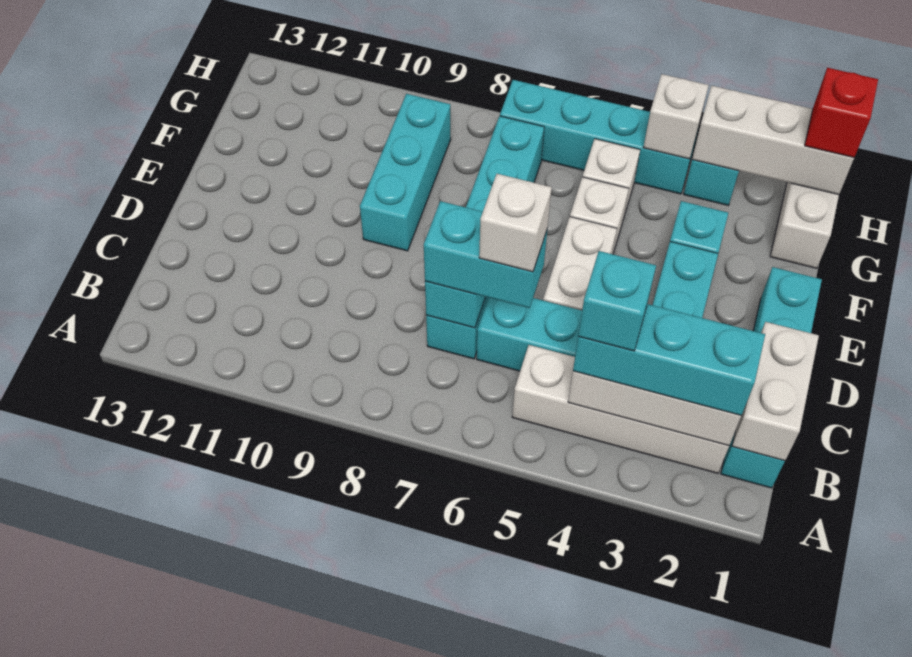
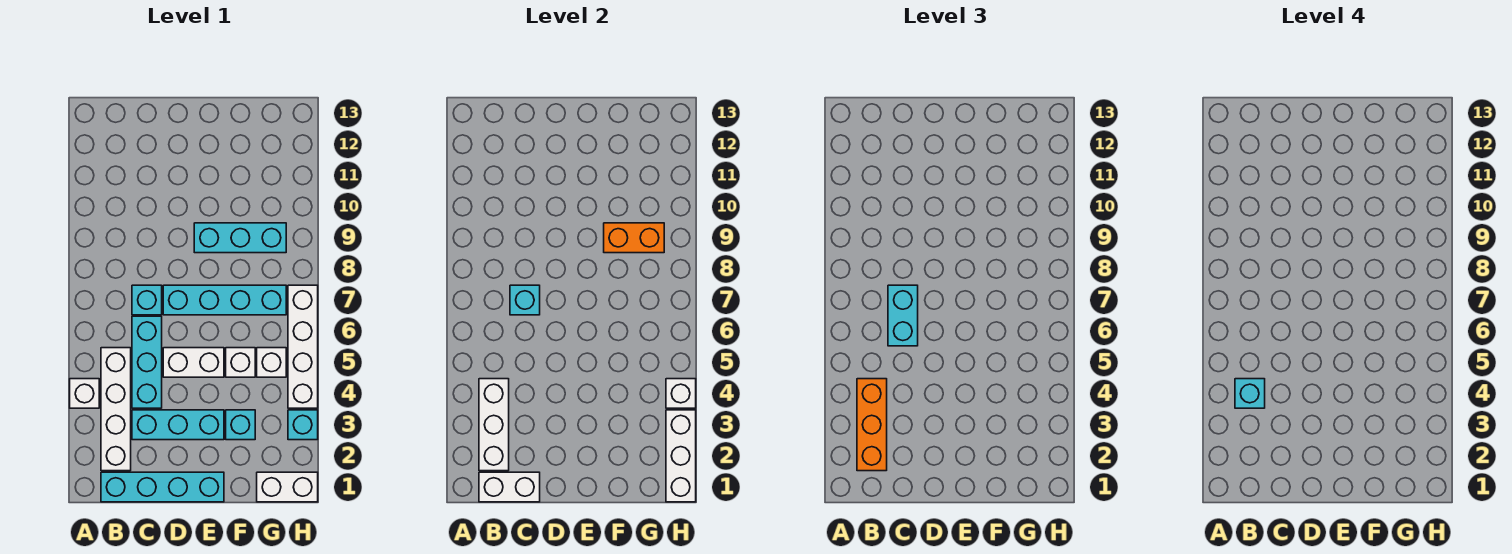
cyan 1x3 brick [573,304,765,415] -> orange 1x3 brick [857,379,887,471]
white 1x1 brick [479,174,552,272] -> white 1x1 brick moved to [70,379,99,408]
none -> orange 1x2 brick [604,223,664,253]
red 1x1 brick [805,68,878,157] -> none
cyan 1x4 brick [500,80,696,194] -> white 1x4 brick [288,285,318,408]

